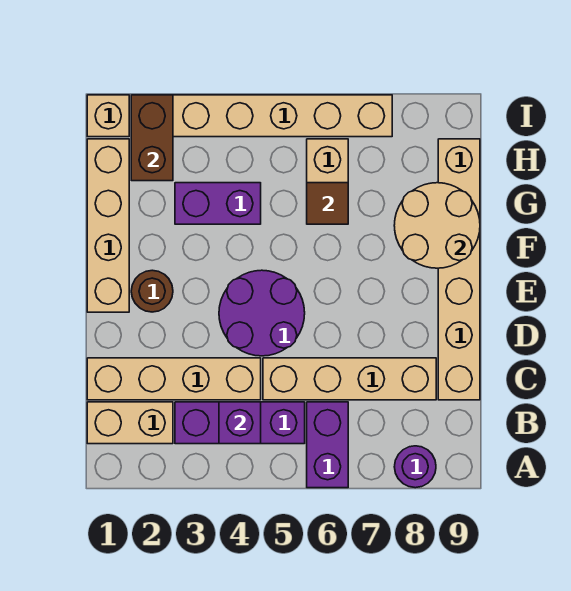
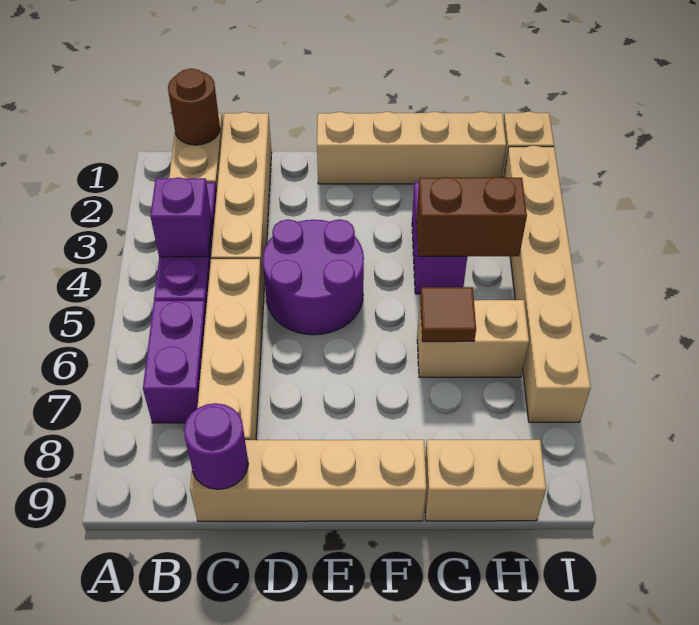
purple 1x2 brick [307,402,348,488] -> purple 1x2 brick turned to [143,301,206,423]
purple 1x1 round brick [394,446,436,488] -> purple 1x1 round brick moved to [184,403,248,489]
brown 1x1 round brick [131,270,173,312] -> brown 1x1 round brick moved to [168,68,220,145]
tan 2x2 round brick [394,183,480,268] -> none
brown 1x2 brick [131,95,173,181] -> brown 1x2 brick moved to [416,177,527,256]

